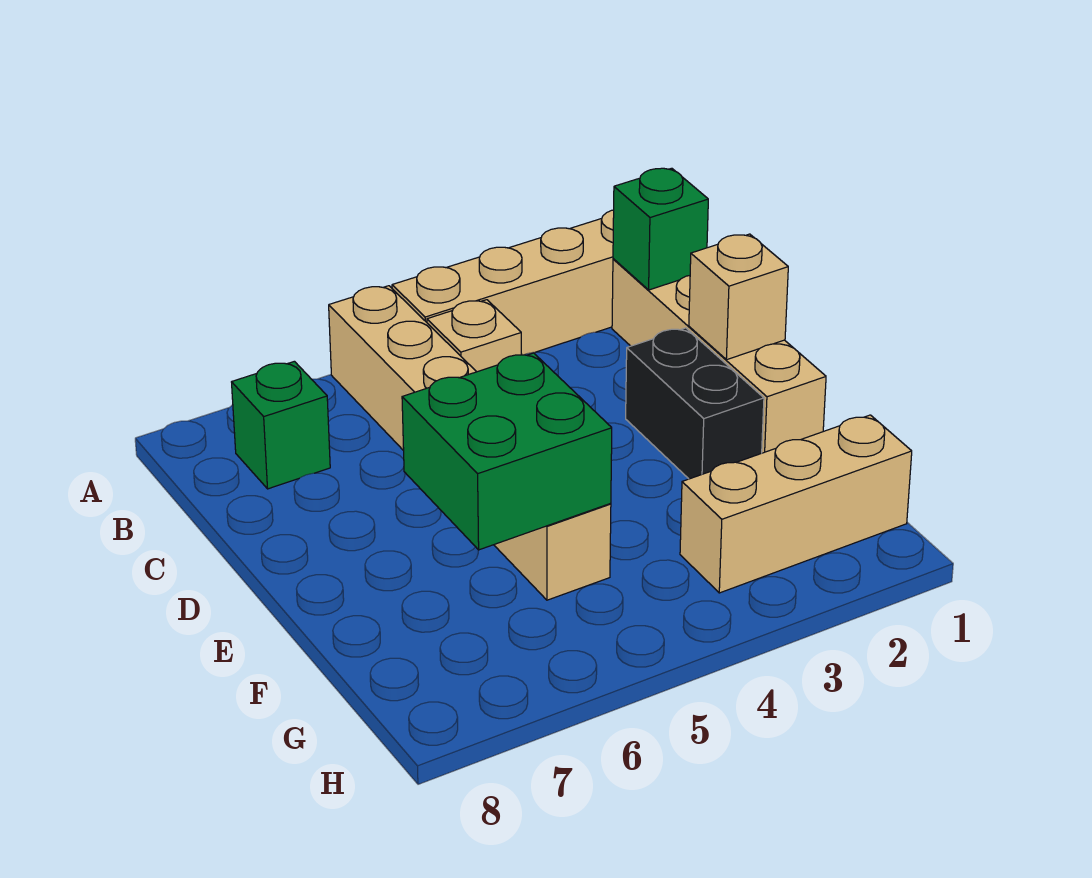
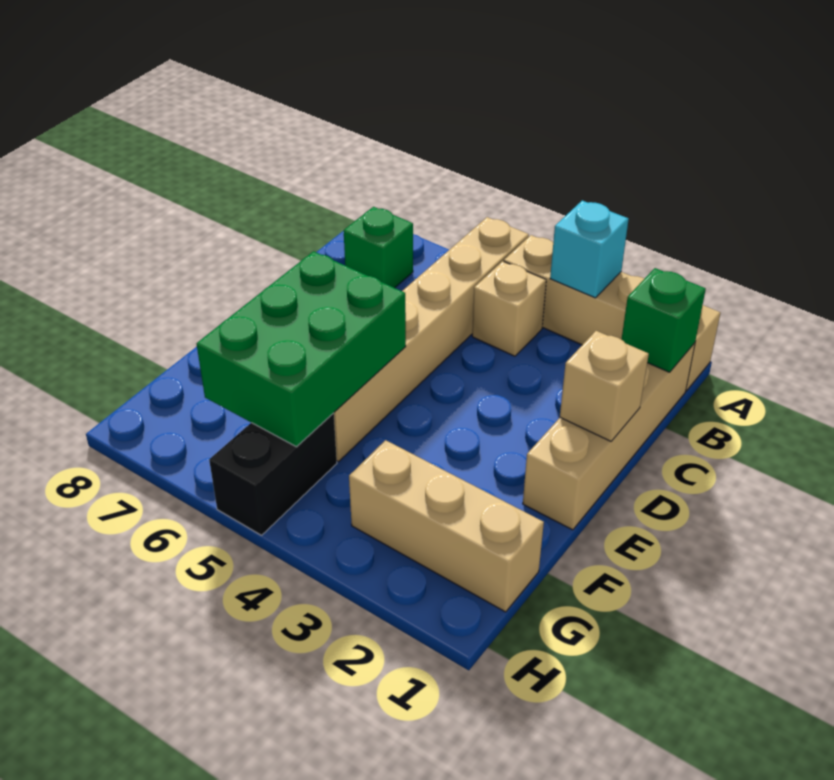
none -> cyan 1x1 brick [550,201,629,298]
black 1x2 brick [626,328,764,479] -> black 1x2 brick moved to [209,413,337,535]
green 2x2 brick [402,353,612,550] -> green 2x3 brick [197,251,406,447]

